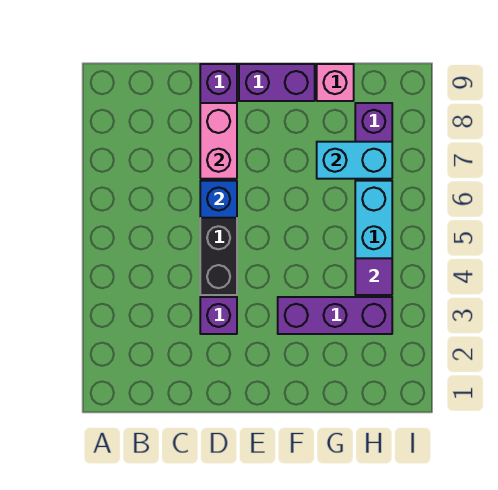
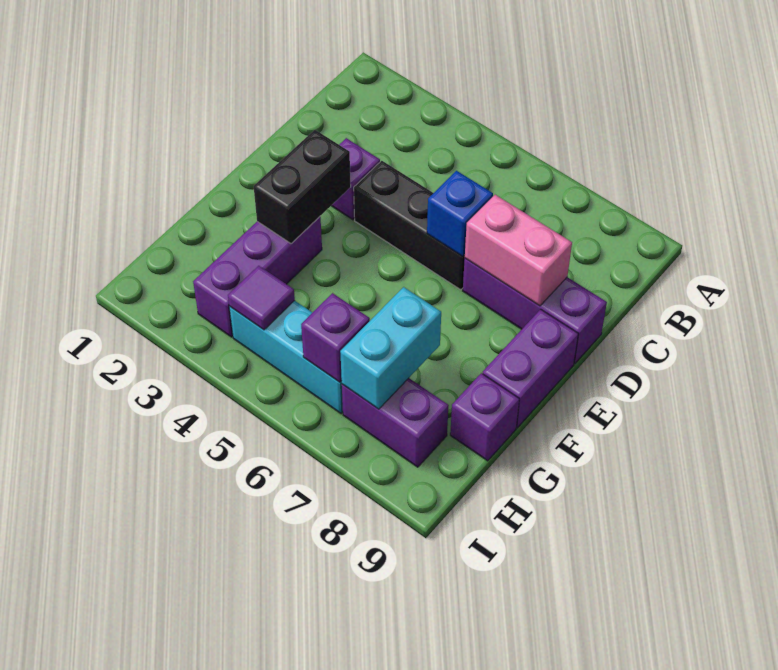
none -> black 1x2 brick [254,130,351,243]
pink 1x1 brick [317,64,354,101] -> purple 1x1 brick [450,373,519,461]
none -> purple 1x1 brick [301,293,370,382]

